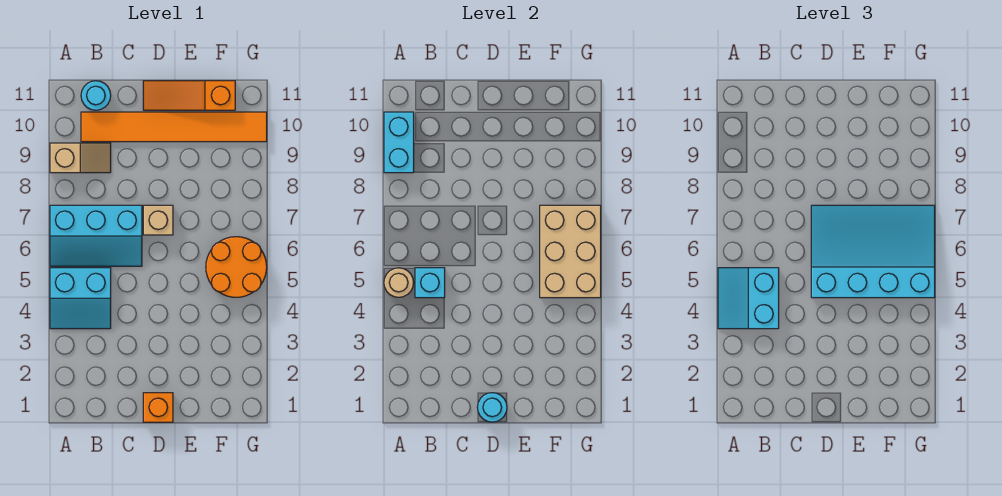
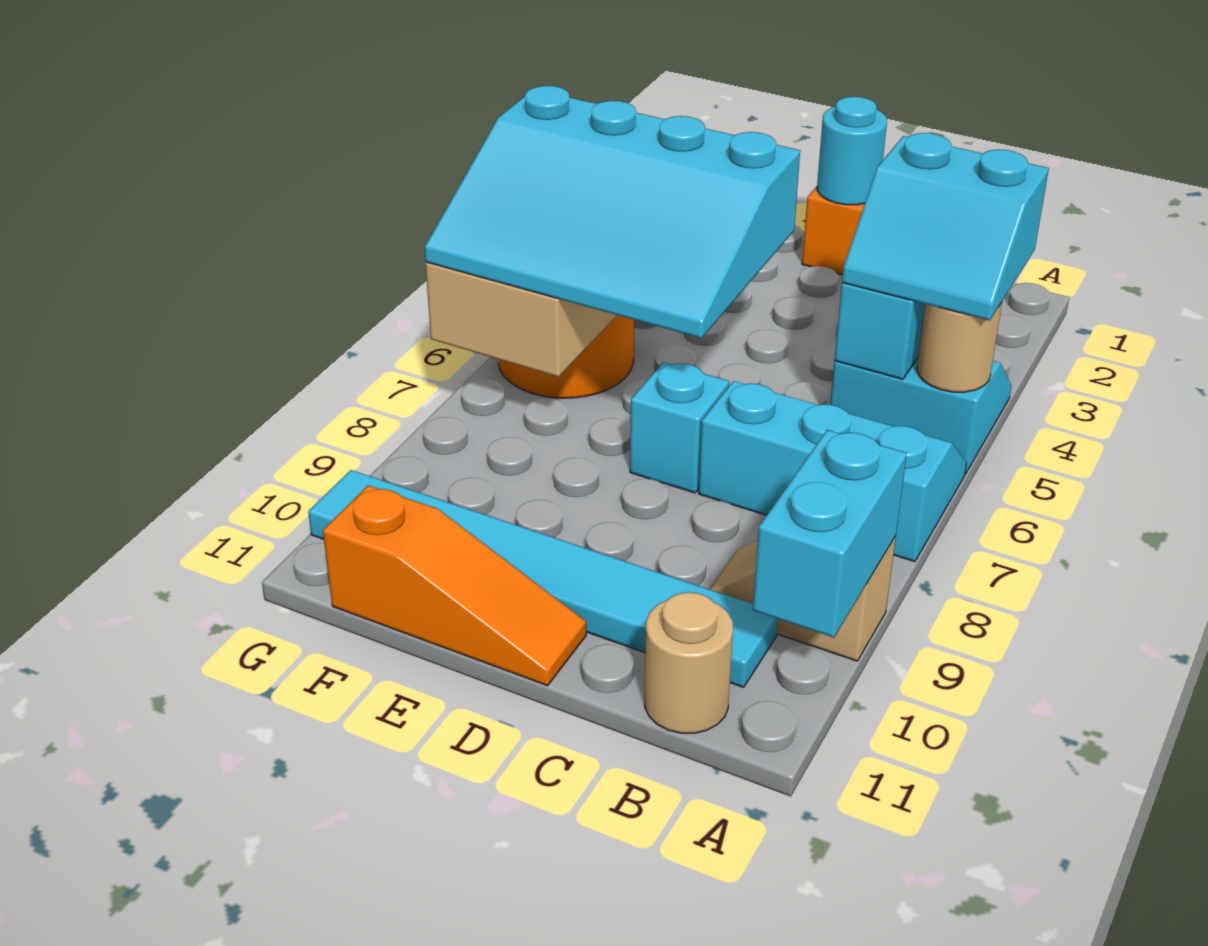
cyan 2x2 slope [718,268,779,329] -> cyan 2x2 slope turned to [842,133,1049,320]
orange 1x6 tile [81,112,267,142] -> cyan 1x6 tile [308,470,778,687]
cyan 1x1 round brick [81,81,111,110] -> tan 1x1 round brick [645,592,733,733]
tan 1x1 brick [143,205,173,235] -> cyan 1x1 brick [630,362,729,493]

